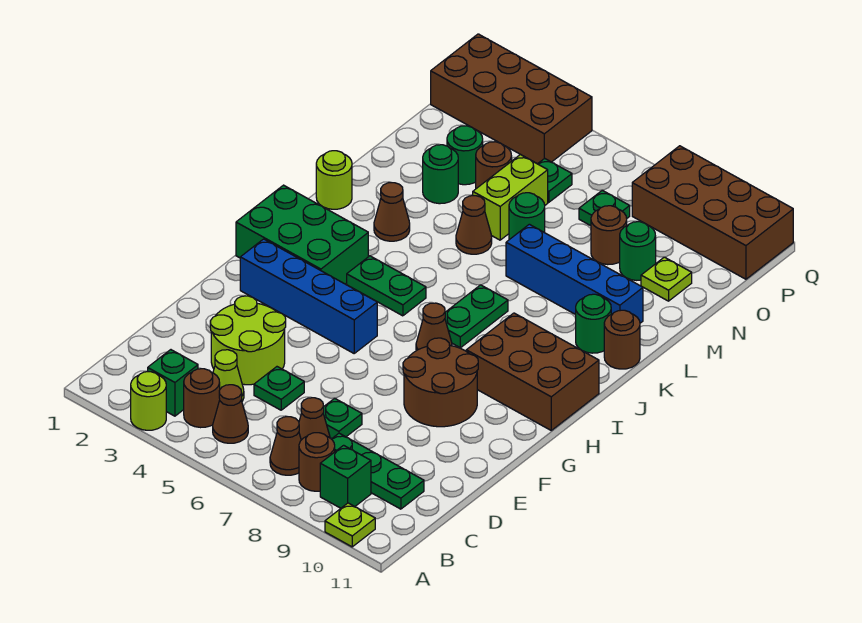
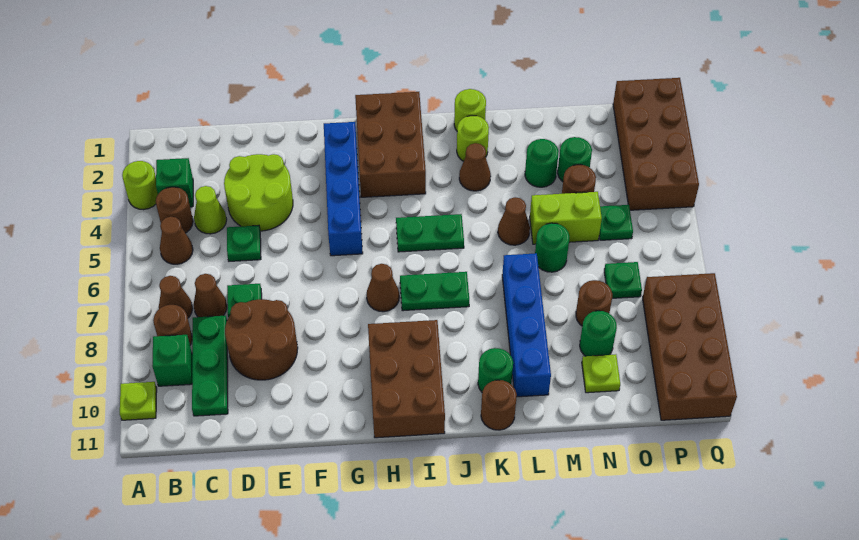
brown 2x2 round brick [403,338,478,427] -> brown 2x2 round brick moved to [225,299,298,380]
green 2x3 brick [236,185,368,284] -> brown 2x3 brick [355,92,426,197]
green 1x2 plate [347,256,426,316] -> green 1x2 plate turned to [396,214,464,252]
none -> lime 1x1 round brick [457,116,489,161]

